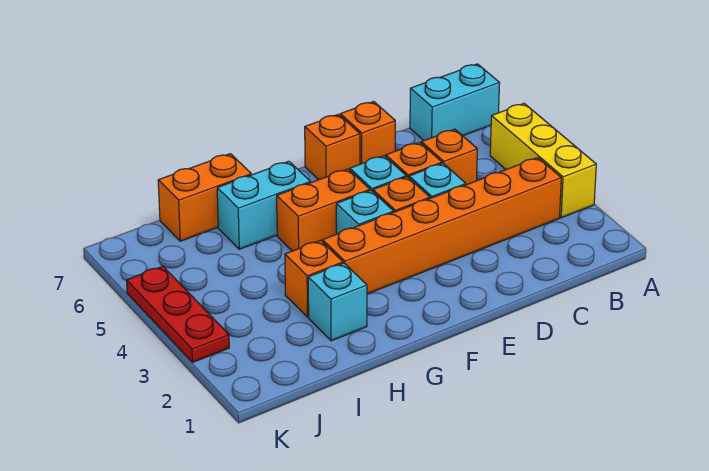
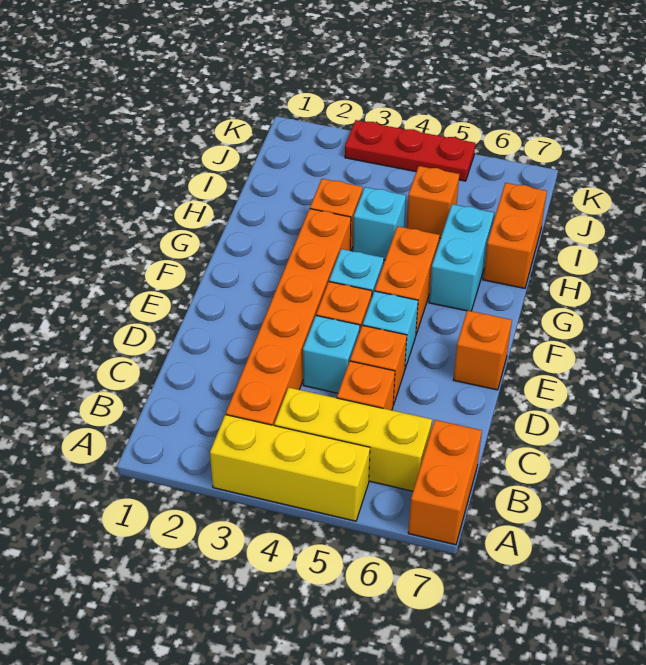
cyan 1x2 brick [410,64,500,140] -> orange 1x2 brick [408,420,482,545]
none -> yellow 1x3 brick [274,387,432,491]
orange 1x1 brick [340,102,395,164] -> orange 1x1 brick moved to [407,166,459,238]
cyan 1x1 brick [308,263,367,341] -> cyan 1x1 brick moved to [353,187,406,260]

